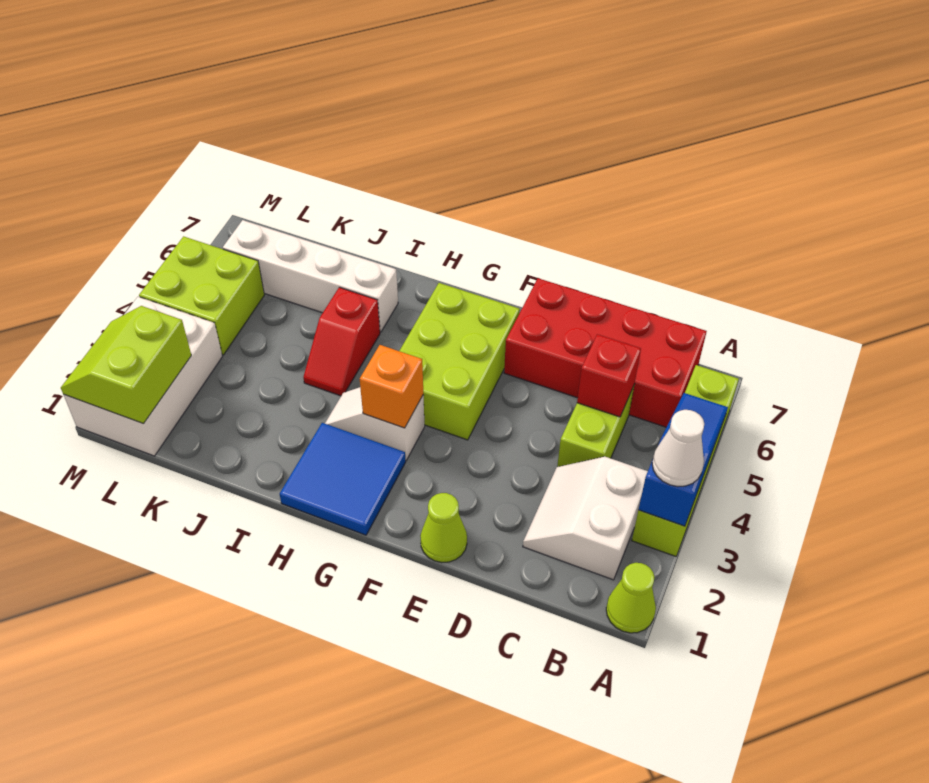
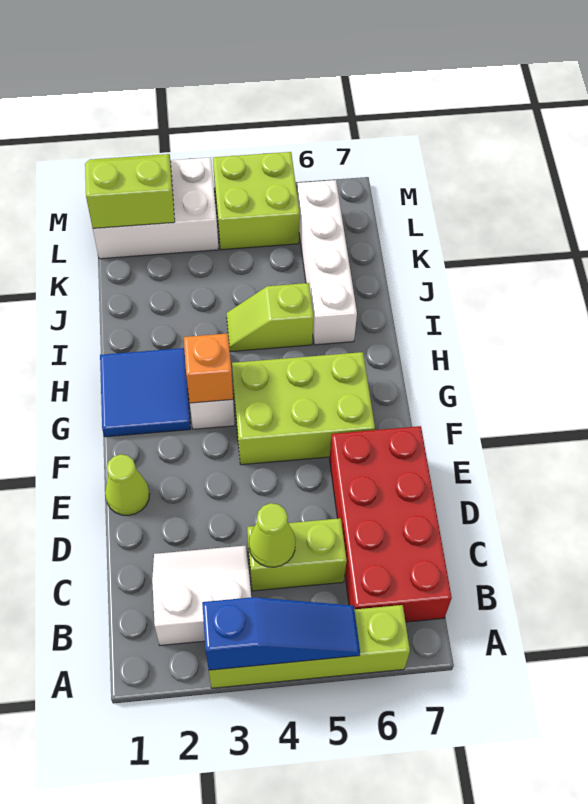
lime 1x1 cone [606,563,656,633] -> lime 1x1 cone moved to [249,503,296,567]
white 1x1 cone [652,410,704,487] -> none
red 1x1 brick [577,334,641,417] -> none
red 1x2 slope [304,287,380,396] -> lime 1x2 slope [227,283,314,352]

